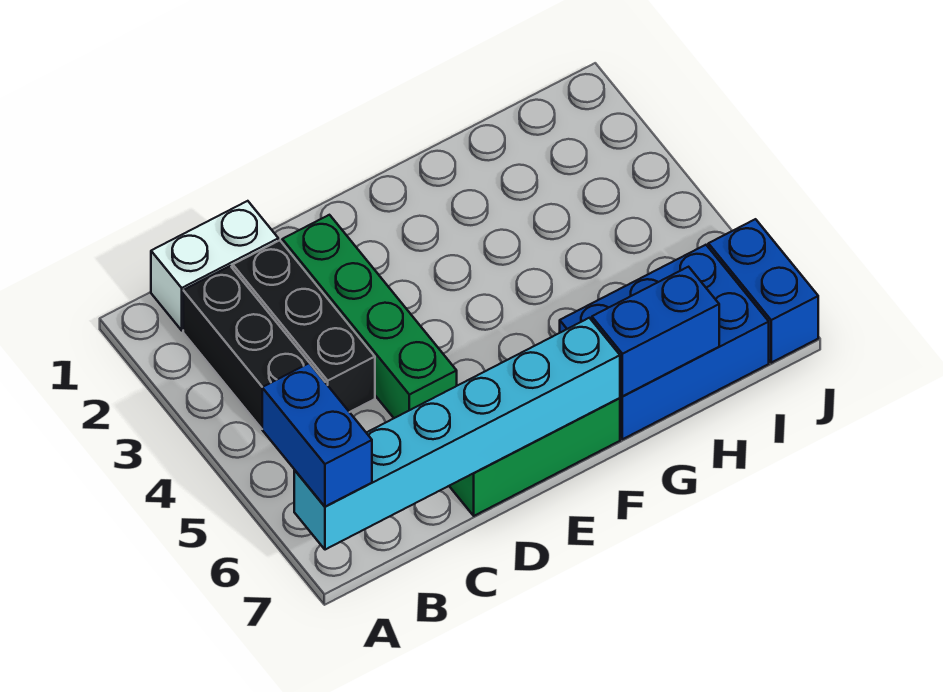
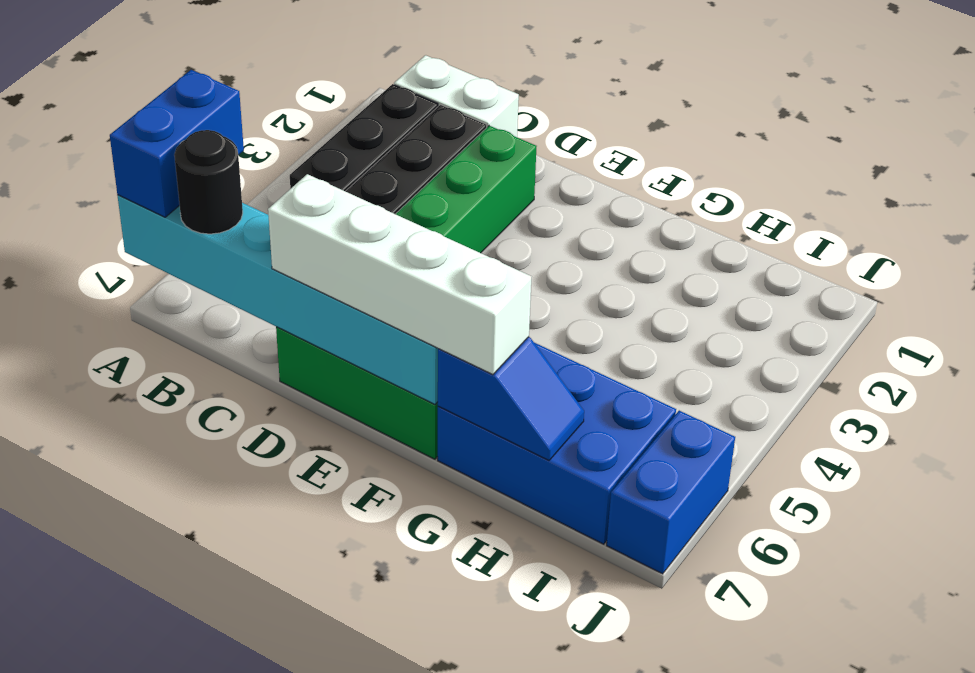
none -> black 1x1 round brick [174,130,243,234]
none -> white 1x4 brick [268,174,531,375]
blue 1x2 brick [592,267,719,396] -> blue 1x2 slope [438,337,584,460]

